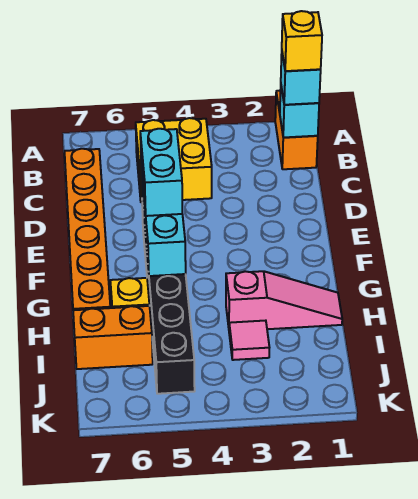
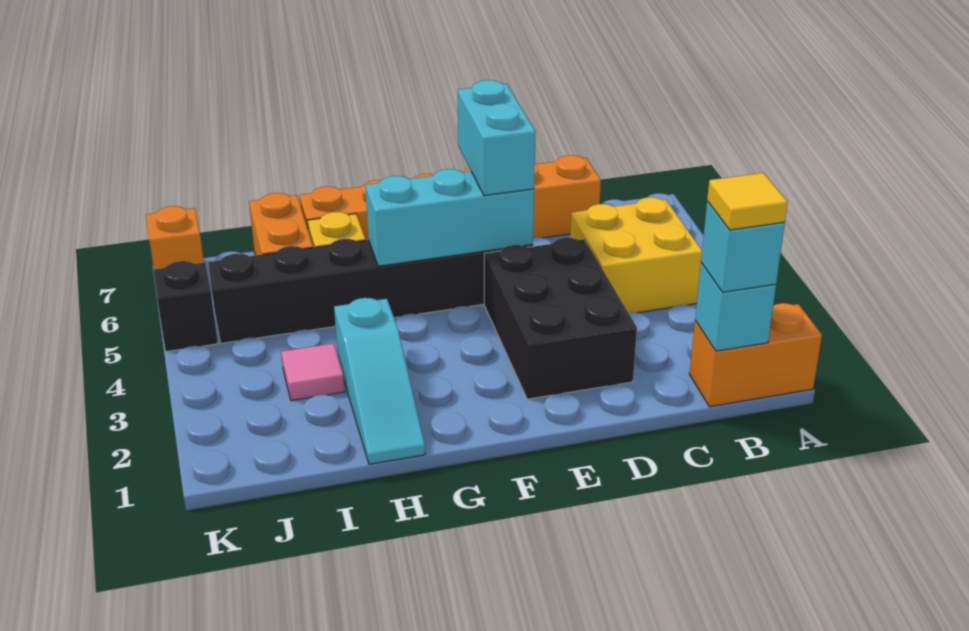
yellow 1x1 brick [282,11,322,71] -> yellow 1x1 tile [707,173,788,230]
none -> black 2x3 brick [484,238,637,399]
cyan 1x2 brick [140,129,182,216] -> cyan 1x2 brick turned to [458,80,536,196]
pink 1x3 slope [226,271,342,329] -> cyan 1x3 slope [334,298,425,464]
none -> black 1x1 brick [153,261,218,352]
none -> orange 1x1 brick [146,206,204,269]

